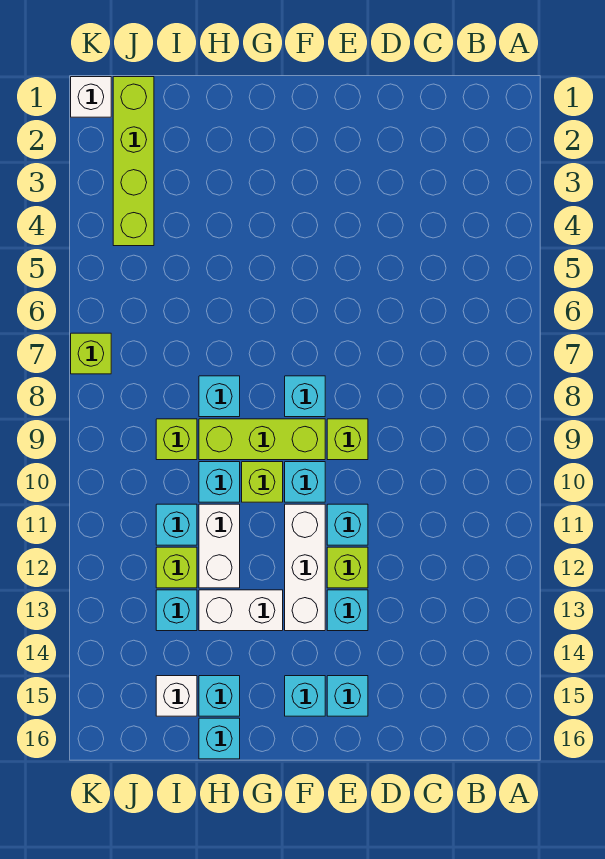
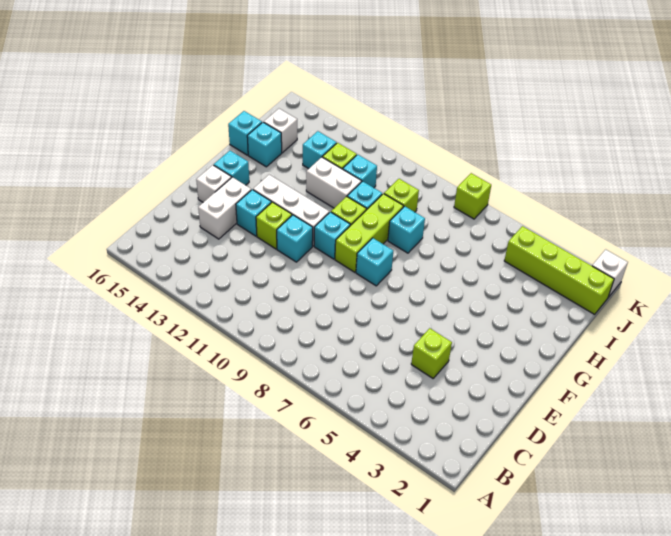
lime 1x1 brick [327,419,368,460] -> lime 1x1 brick moved to [411,328,452,378]
cyan 1x1 brick [327,676,368,716] -> white 1x1 brick [196,165,232,202]
white 1x2 brick [199,590,283,631] -> white 1x2 brick moved to [198,177,251,239]

